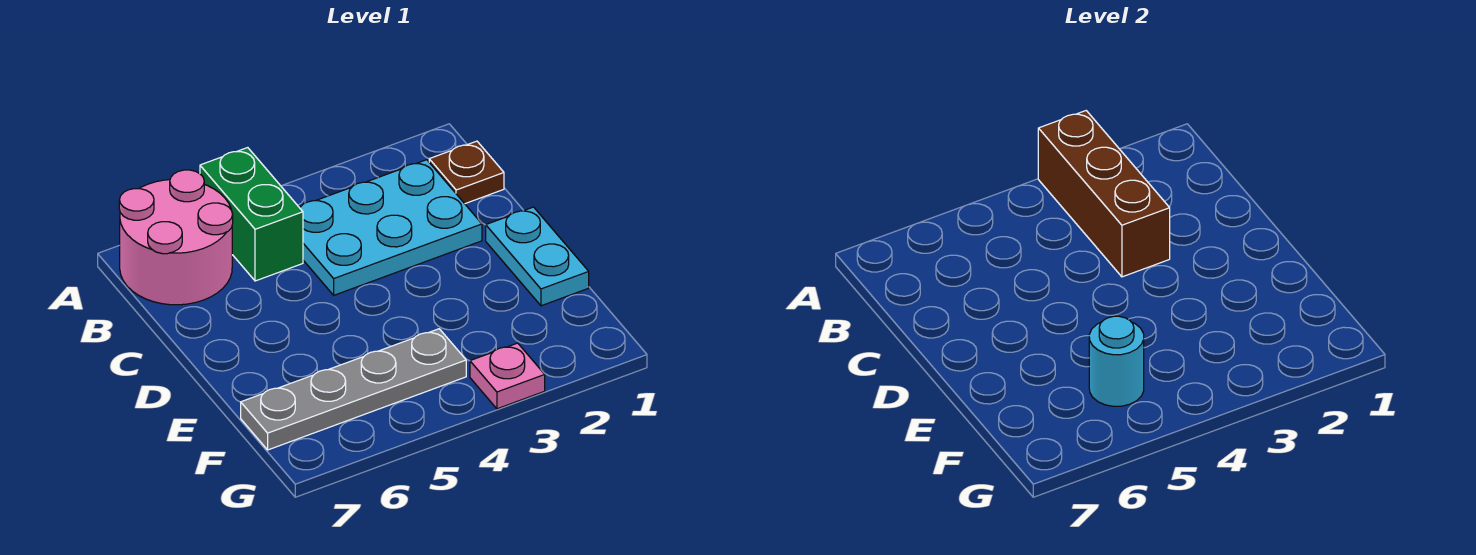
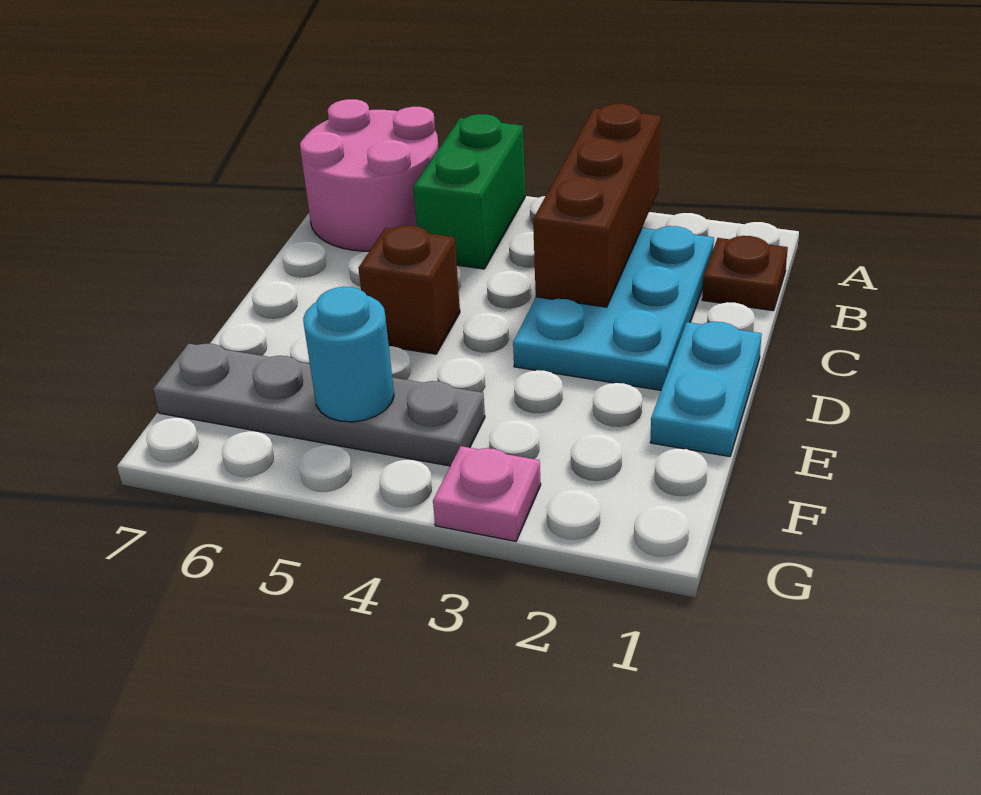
cyan 2x3 plate [299,160,482,295] -> cyan 2x3 plate turned to [513,226,714,390]
none -> brown 1x1 brick [359,225,460,354]

